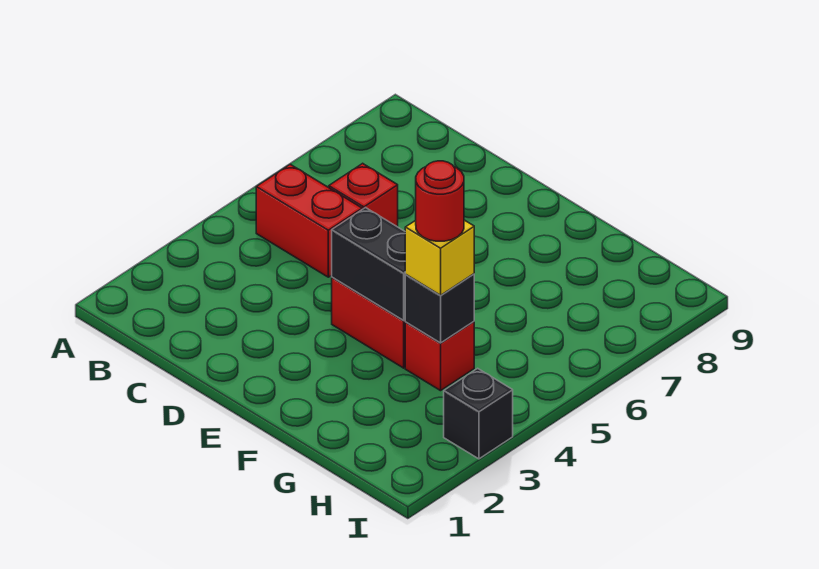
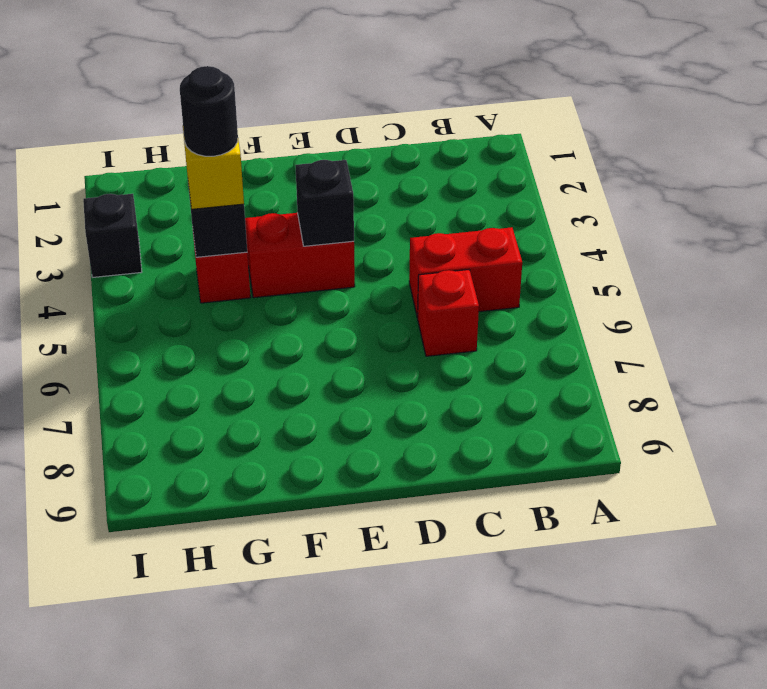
black 1x2 brick [332,208,406,320] -> black 1x1 brick [295,160,354,246]
red 1x1 round brick [416,161,464,241] -> black 1x1 round brick [180,66,238,156]

